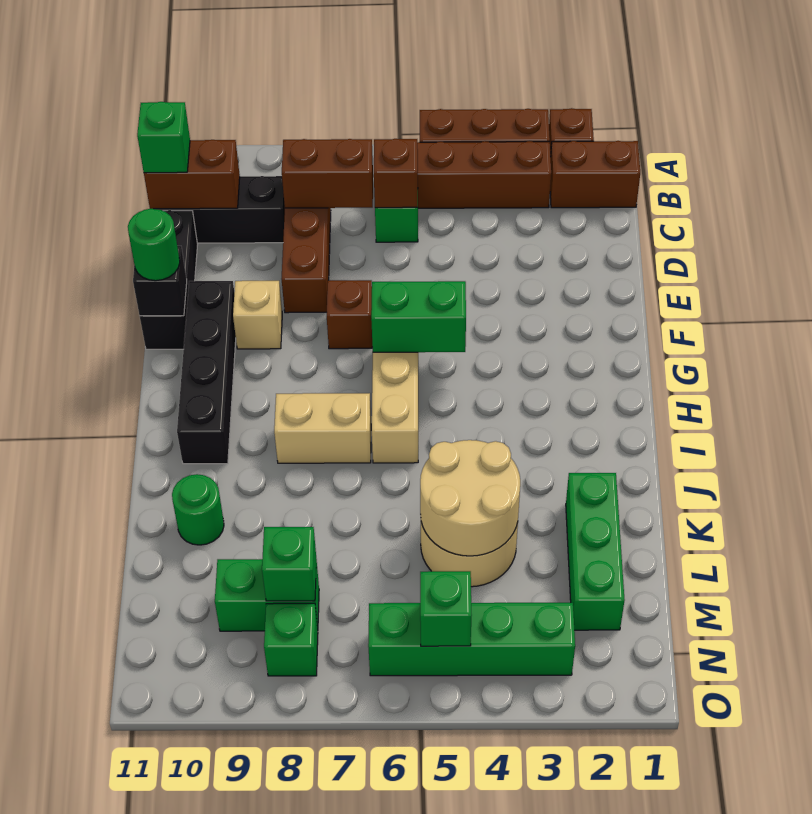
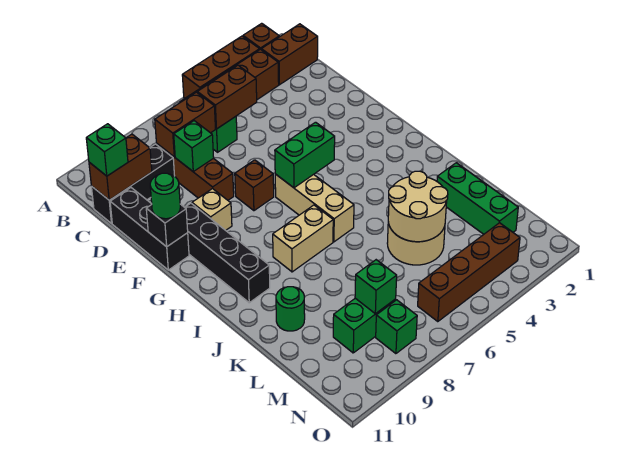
brown 1x1 brick [374,139,418,208] -> brown 1x2 brick [197,65,257,129]
green 1x4 brick [368,603,575,676] -> brown 1x4 brick [418,223,520,322]
green 1x1 brick [420,571,472,646] -> green 1x1 brick moved to [174,121,214,171]

